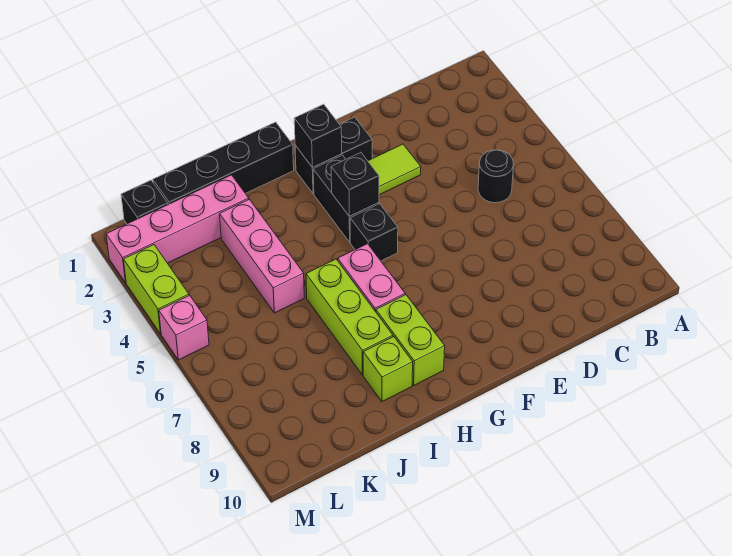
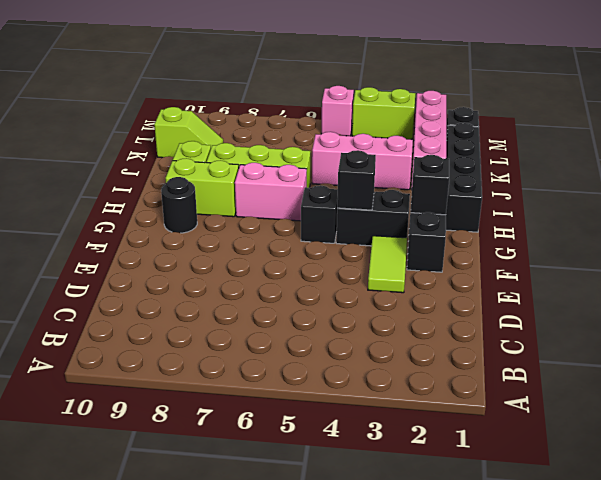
black 1x1 round brick [478,150,514,203] -> black 1x1 round brick moved to [161,177,197,233]
none -> lime 1x2 slope [154,107,224,158]

